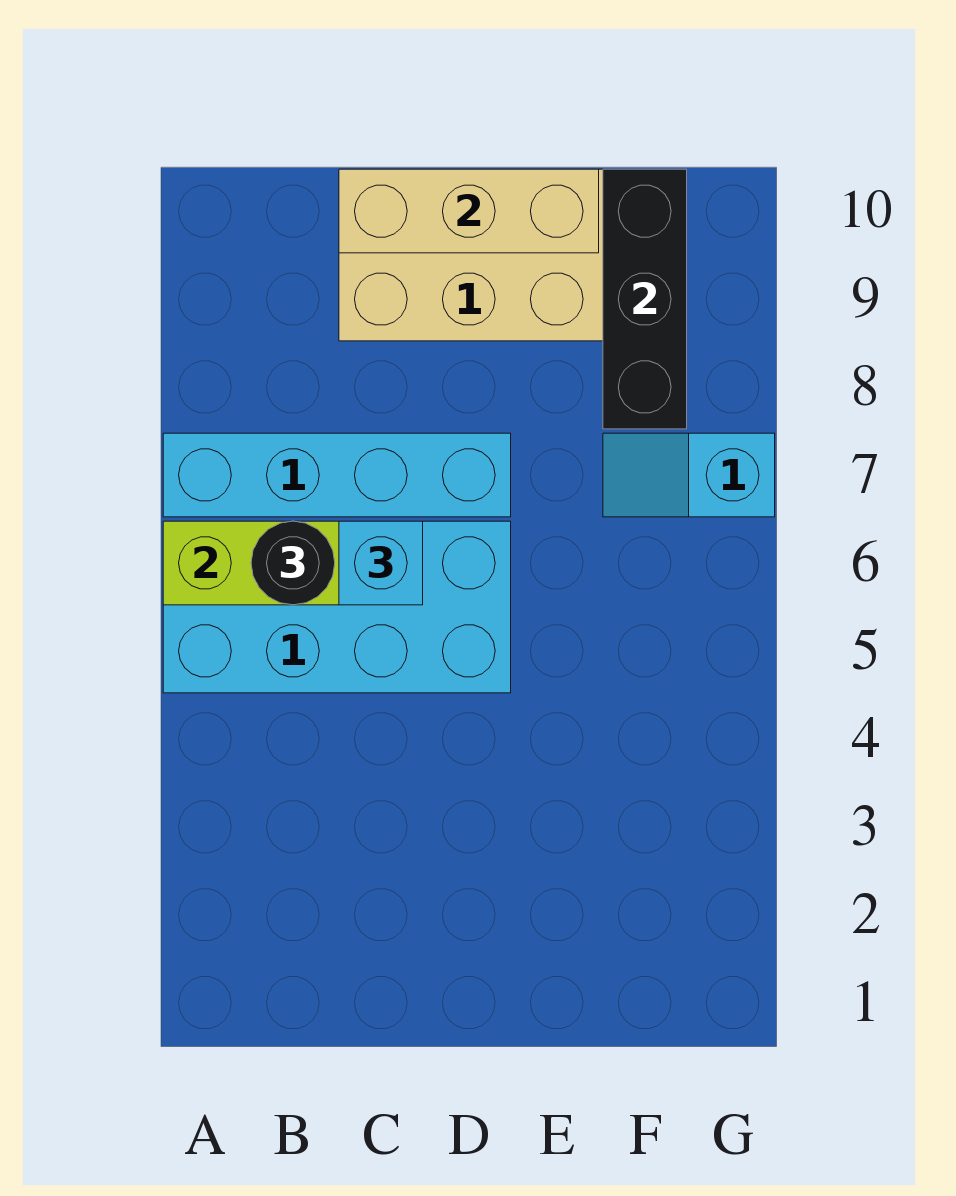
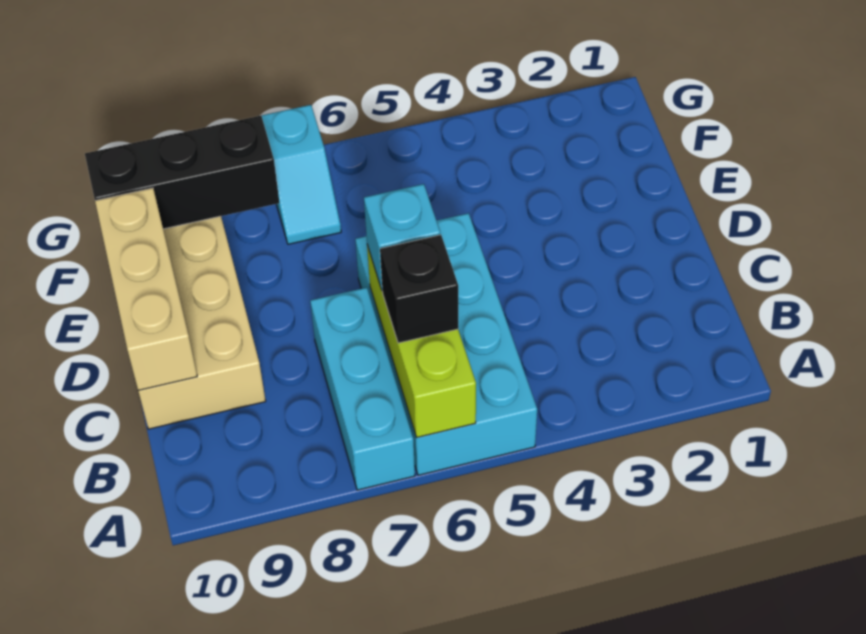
cyan 1x4 brick [163,433,511,517] -> cyan 1x3 brick [310,287,415,490]
black 1x1 round brick [251,521,335,605] -> black 1x1 brick [380,235,458,343]

